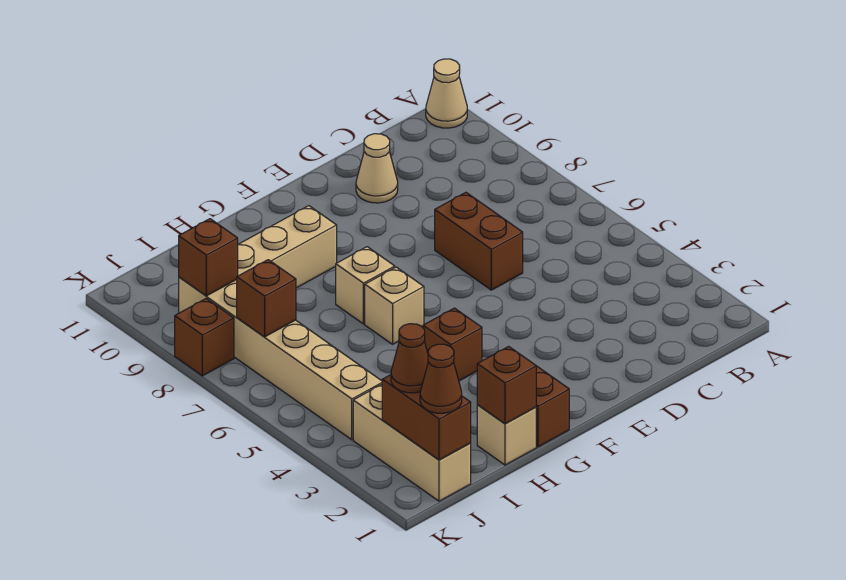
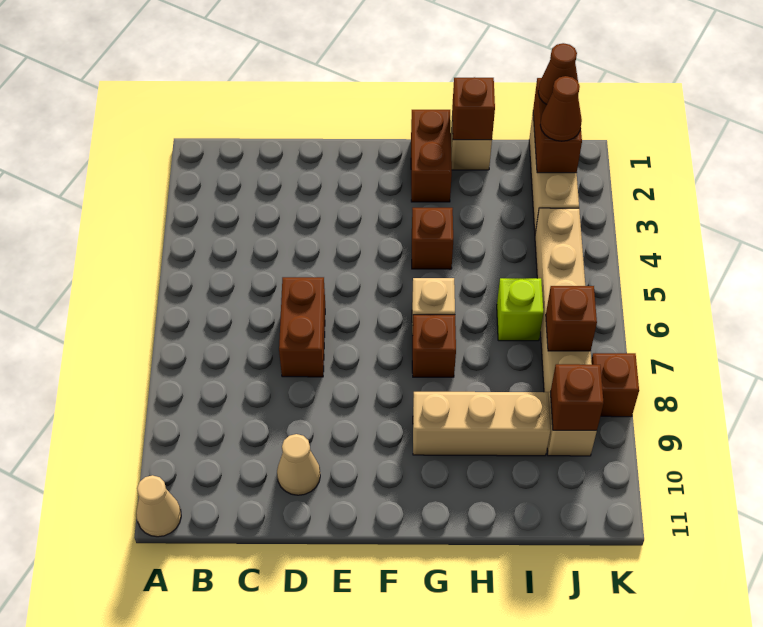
tan 1x1 brick [336,247,395,324] -> brown 1x1 brick [412,315,456,377]
none -> lime 1x1 brick [497,278,543,341]

